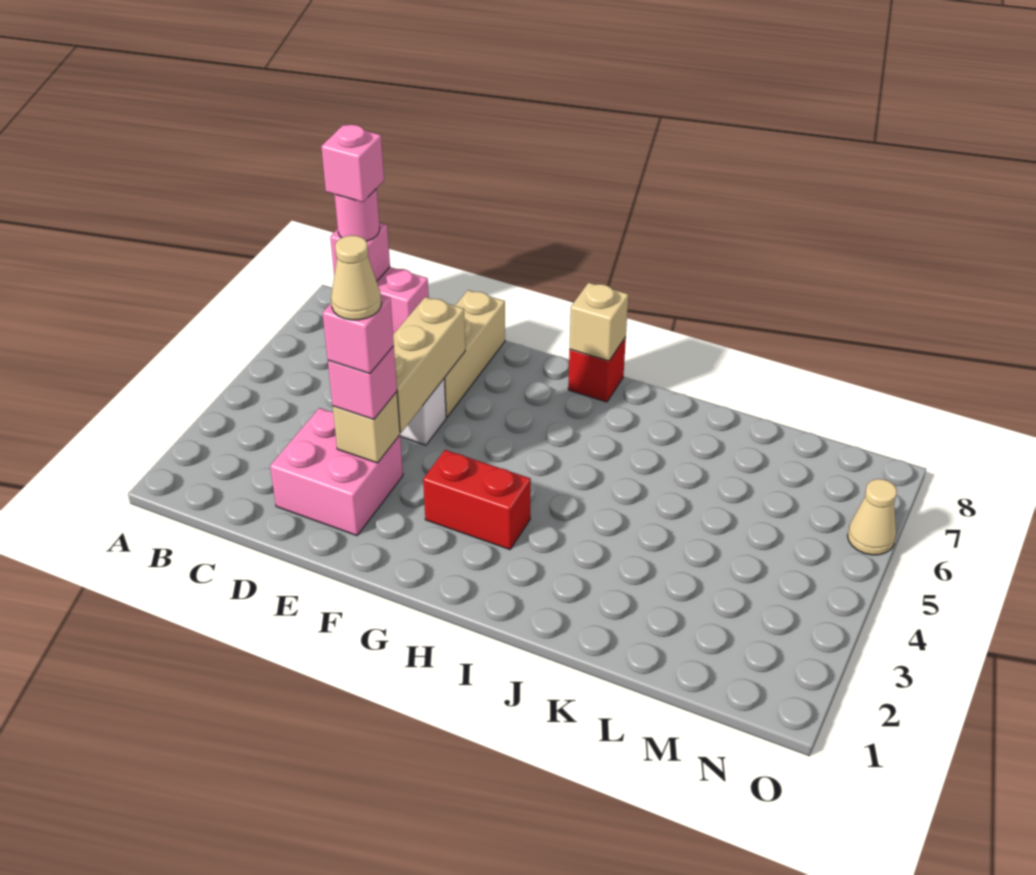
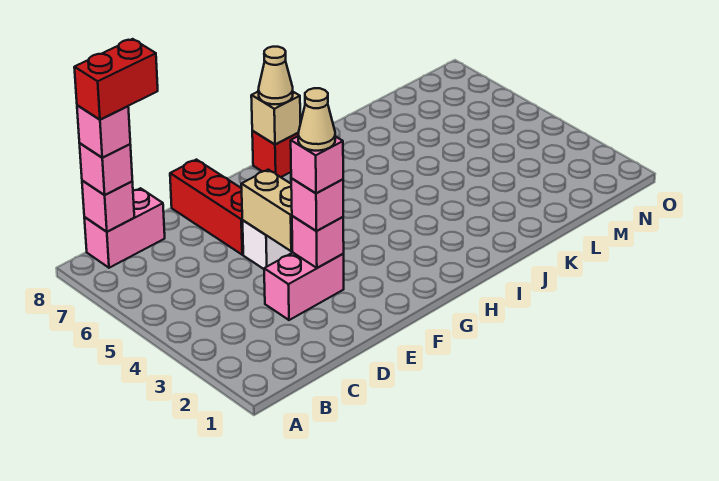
pink 1x1 round brick [334,188,380,241] -> pink 1x1 brick [79,143,132,195]
pink 2x2 brick [270,408,403,535] -> pink 1x2 brick [264,253,344,320]
tan 1x1 brick [333,392,400,463] -> pink 1x1 brick [292,216,344,268]
tan 1x3 brick [393,297,465,433] -> tan 1x2 brick [241,170,292,251]
tan 1x3 brick [444,290,505,417] -> red 1x3 brick [170,160,243,255]
red 1x2 brick [423,450,531,549] -> red 1x2 brick moved to [74,39,158,120]
tan 1x1 cone [848,479,897,555] -> tan 1x1 cone moved to [258,47,293,104]

